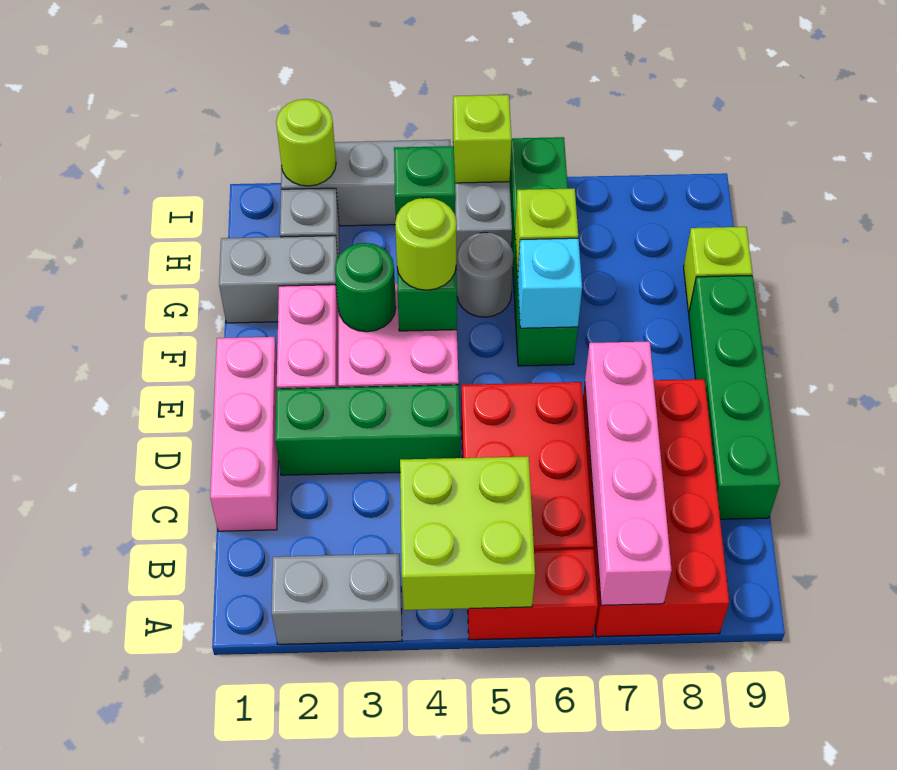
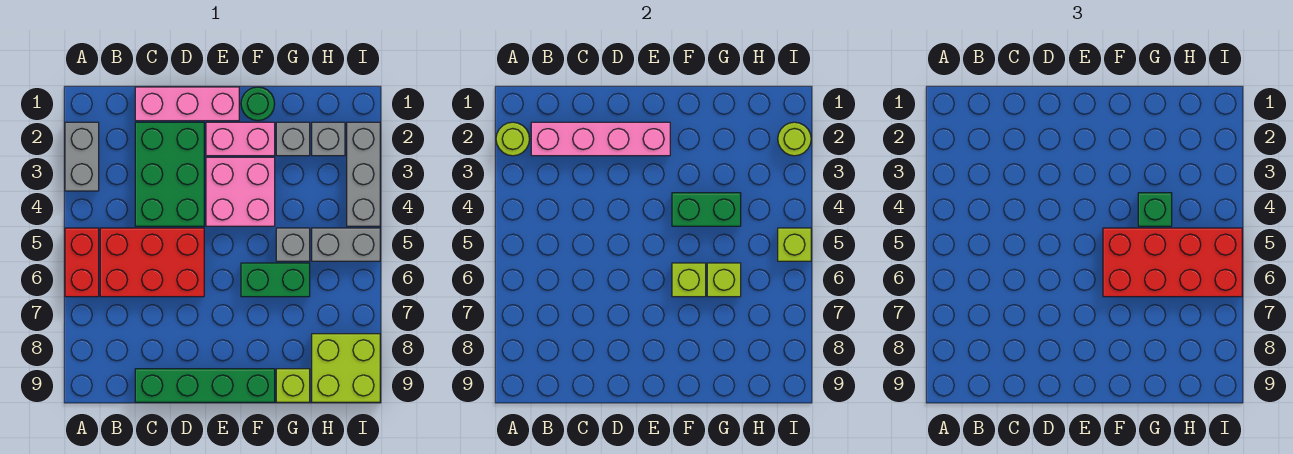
lime 2x2 brick [400,456,535,610] -> lime 2x2 brick moved to [312,334,380,402]
red 2x4 brick [583,379,729,637] -> red 2x4 brick moved to [1103,228,1242,297]
pink 1x4 brick [585,341,672,605] -> pink 1x4 brick moved to [531,122,670,156]
green 1x3 brick [275,385,460,475] -> green 2x3 brick [135,122,204,226]
green 1x1 round brick [335,243,396,332] -> green 1x1 round brick moved to [241,87,275,121]
lime 1x1 round brick [395,198,456,290] -> lime 1x1 round brick moved to [496,122,529,156]
green 1x4 brick [510,137,578,366] -> green 1x2 brick [241,263,310,297]
cyan 1x1 brick [518,238,582,328] -> lime 1x1 brick [672,263,706,297]
grey 1x2 brick [219,236,339,323] -> grey 1x1 brick [276,122,310,156]
grey 1x1 round brick [457,232,513,317] -> grey 1x1 brick [276,228,310,261]

